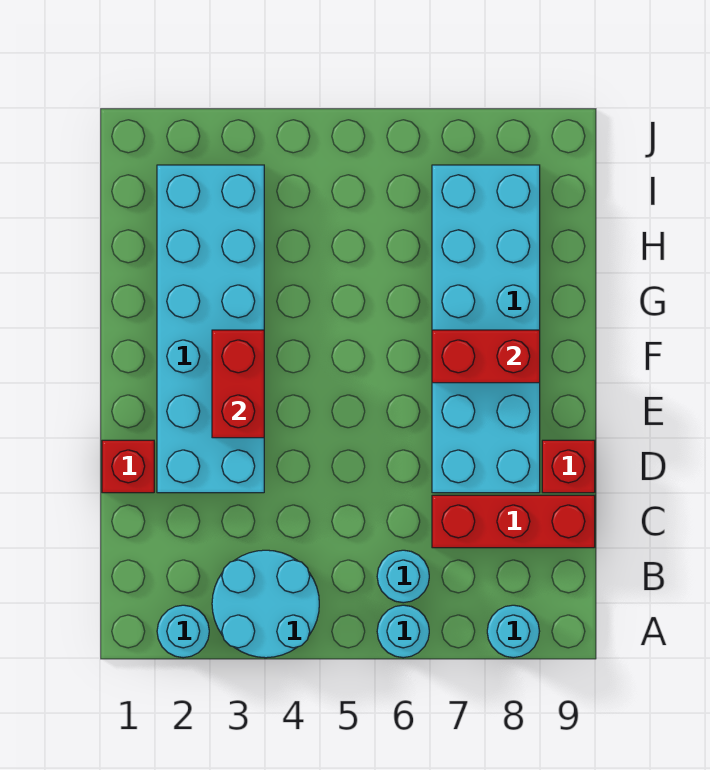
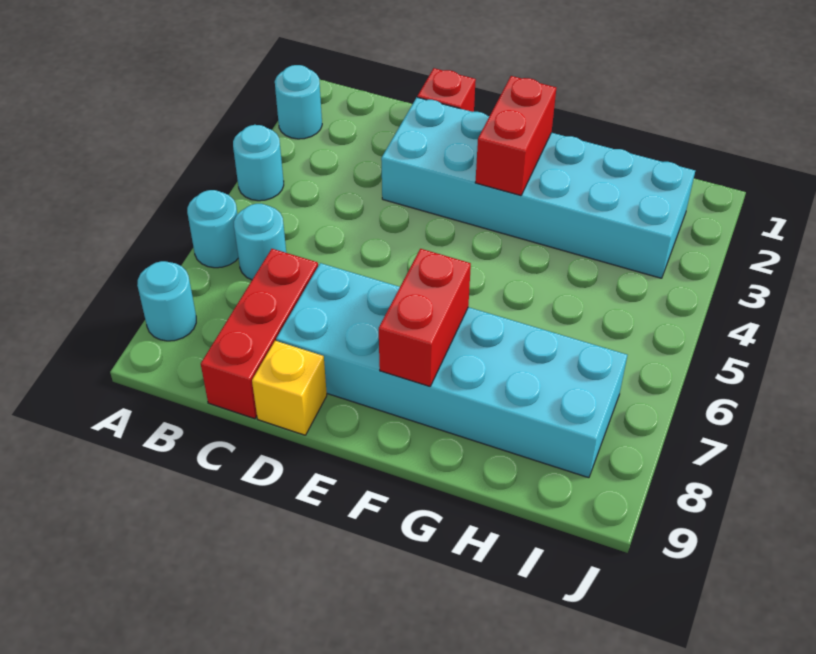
cyan 2x2 round brick [212,550,319,658] -> cyan 1x1 round brick [233,125,284,201]
red 1x1 brick [542,440,595,493] -> yellow 1x1 brick [252,341,327,435]
red 1x2 brick [212,330,264,438] -> red 1x2 brick turned to [475,76,556,196]

